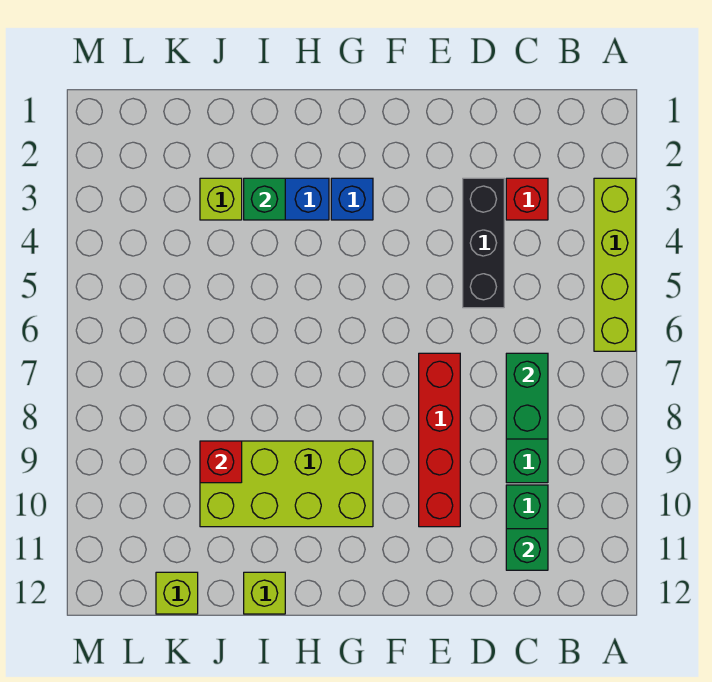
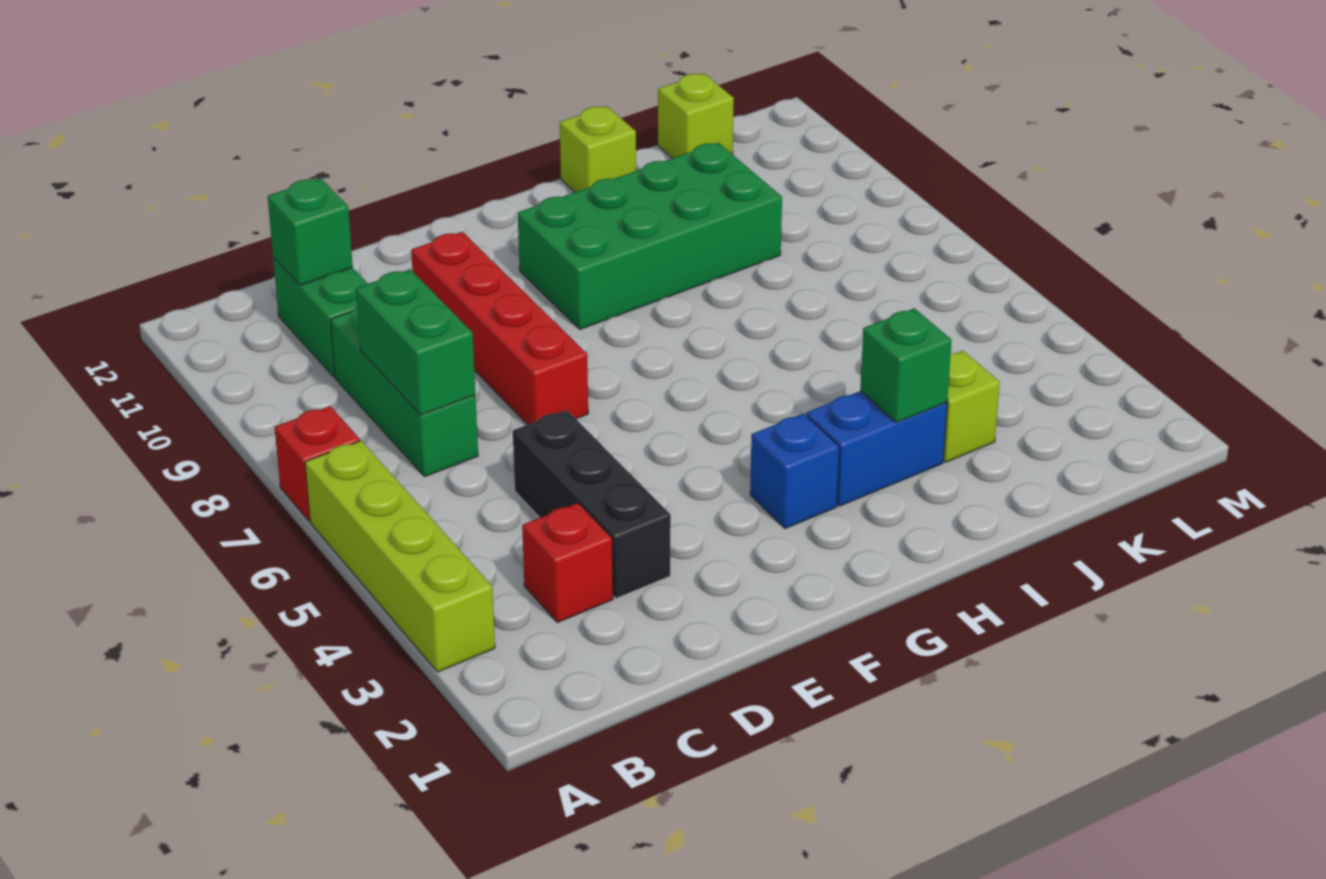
lime 2x4 brick [200,441,373,527] -> green 2x4 brick [518,143,782,329]
red 1x1 brick [200,441,242,483] -> red 1x1 brick moved to [275,406,360,521]

